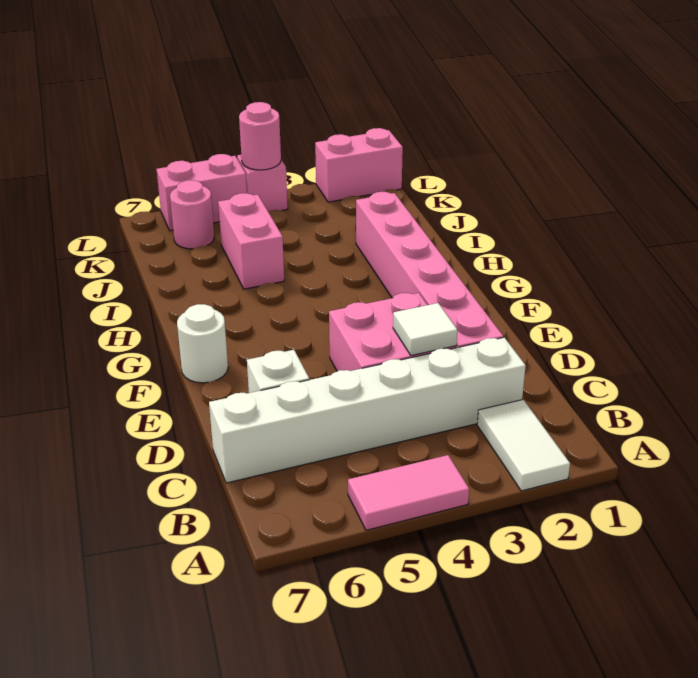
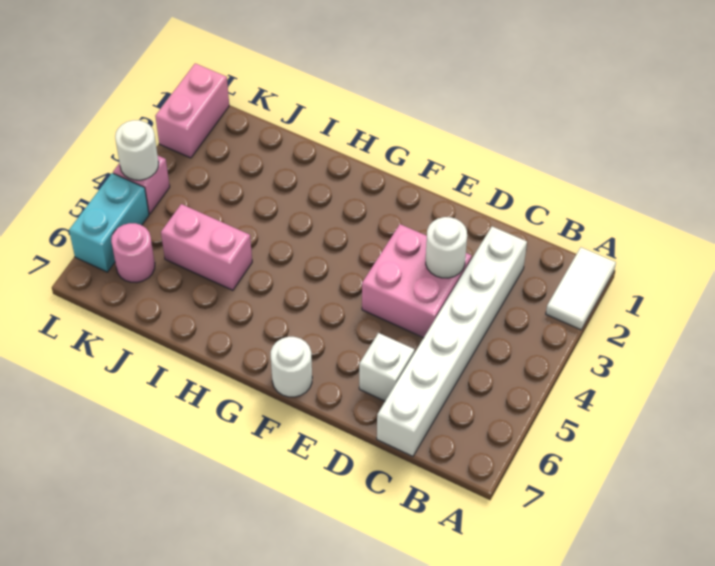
white 1x2 tile [477,400,570,491] -> white 1x2 tile turned to [546,247,616,330]
pink 1x2 tile [348,455,469,530] -> none
pink 1x6 brick [356,192,503,348] -> none
white 1x1 tile [393,303,457,355] -> white 1x1 round brick [426,217,467,278]
pink 1x1 round brick [239,102,281,170] -> white 1x1 round brick [115,120,159,180]
pink 1x2 brick [157,154,247,231] -> cyan 1x2 brick [69,173,149,272]

